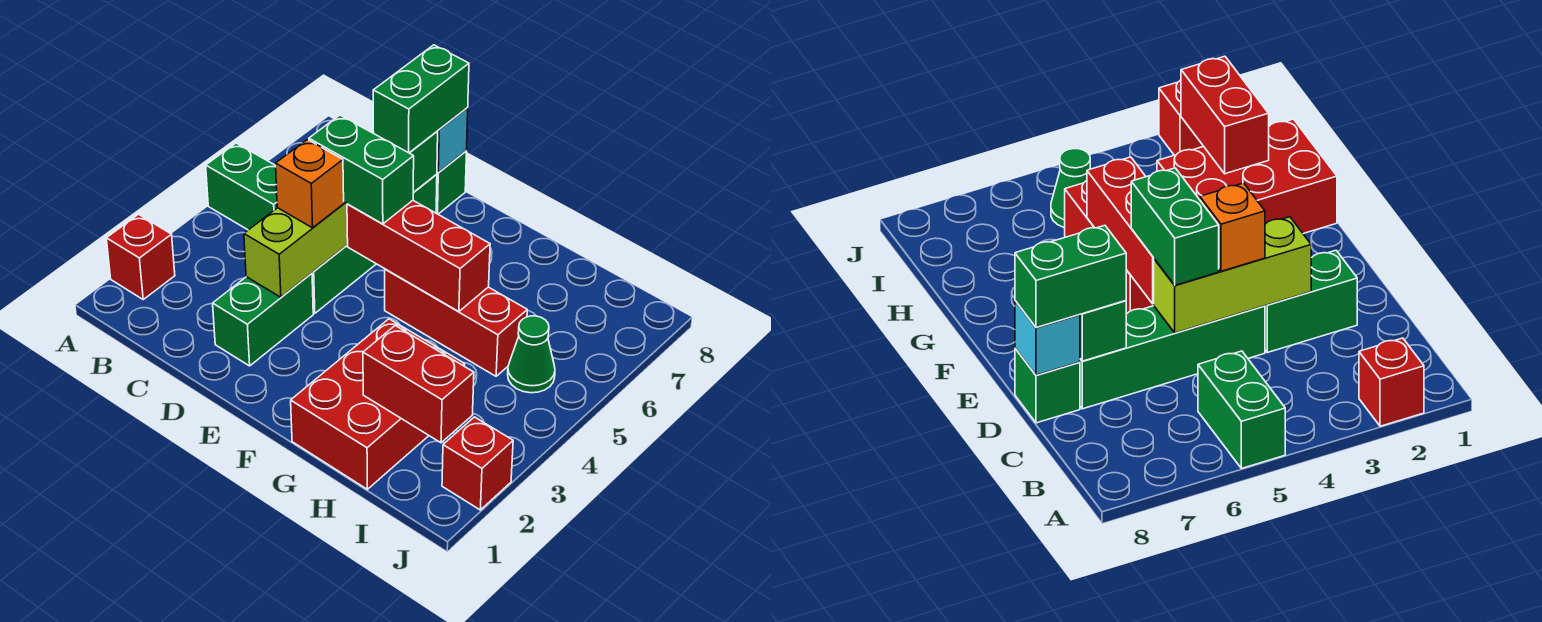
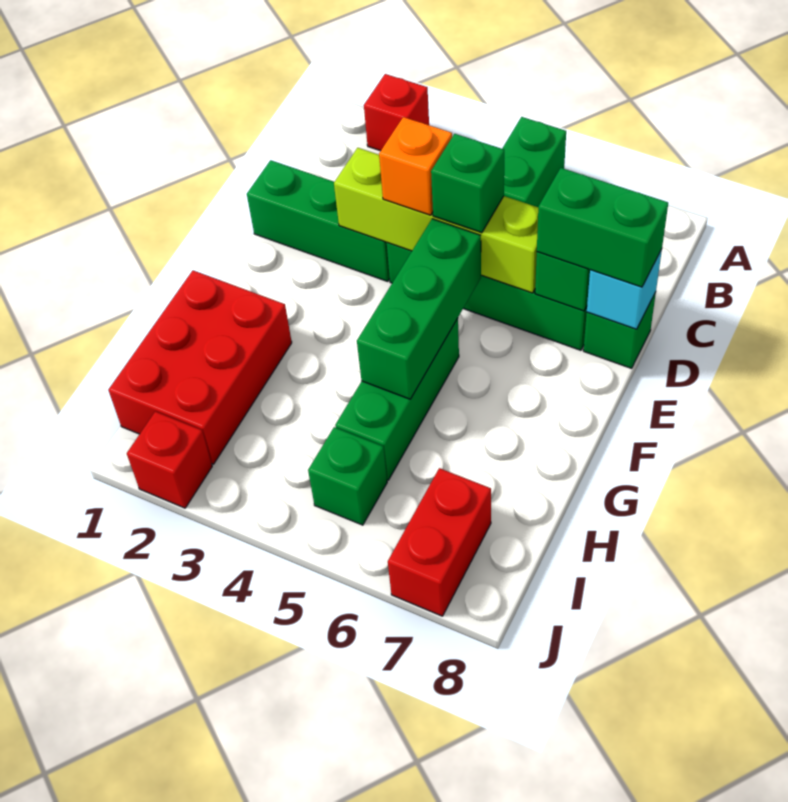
green 1x2 brick [213,273,313,366] -> green 1x3 brick [247,160,390,281]
lime 1x3 brick [244,202,348,297] -> lime 1x4 brick [334,148,538,293]
green 1x2 brick [309,115,414,224] -> green 1x1 brick [431,134,504,233]
red 1x3 brick [347,201,490,312] -> green 1x3 brick [357,219,481,399]
red 1x3 brick [385,269,527,376] -> green 1x3 brick [335,318,459,480]
red 2x3 brick [291,319,465,489] -> red 2x3 brick turned to [108,270,292,464]
red 1x2 brick [363,326,474,443] -> red 1x2 brick moved to [388,468,491,616]
green 1x1 cone [508,316,555,393] -> green 1x1 brick [308,427,387,525]

